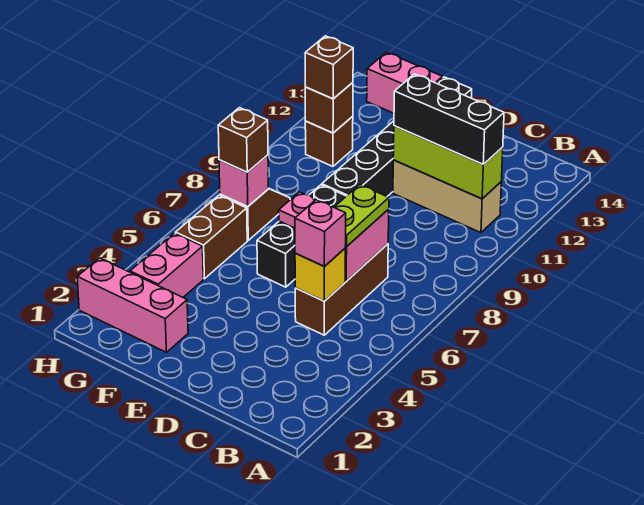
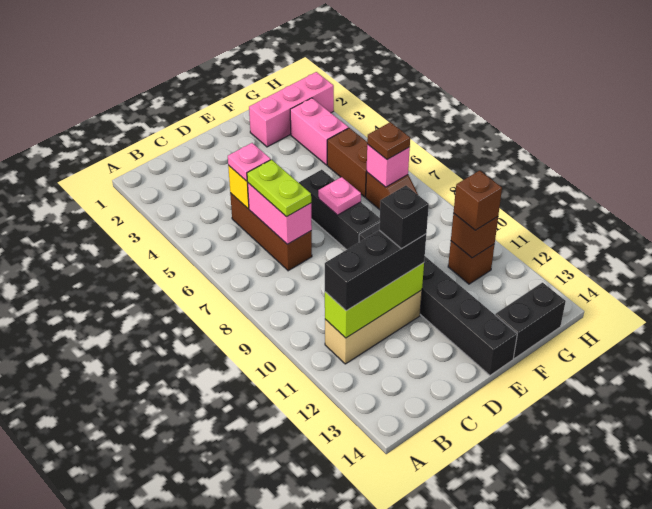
pink 1x1 brick [295,200,346,267] -> pink 1x1 plate [228,143,271,181]
none -> black 1x1 brick [379,186,429,249]
pink 1x2 brick [367,52,443,113] -> black 1x2 brick [495,283,566,359]
brown 1x1 brick [218,108,268,172] -> brown 1x1 plate [367,122,410,160]

